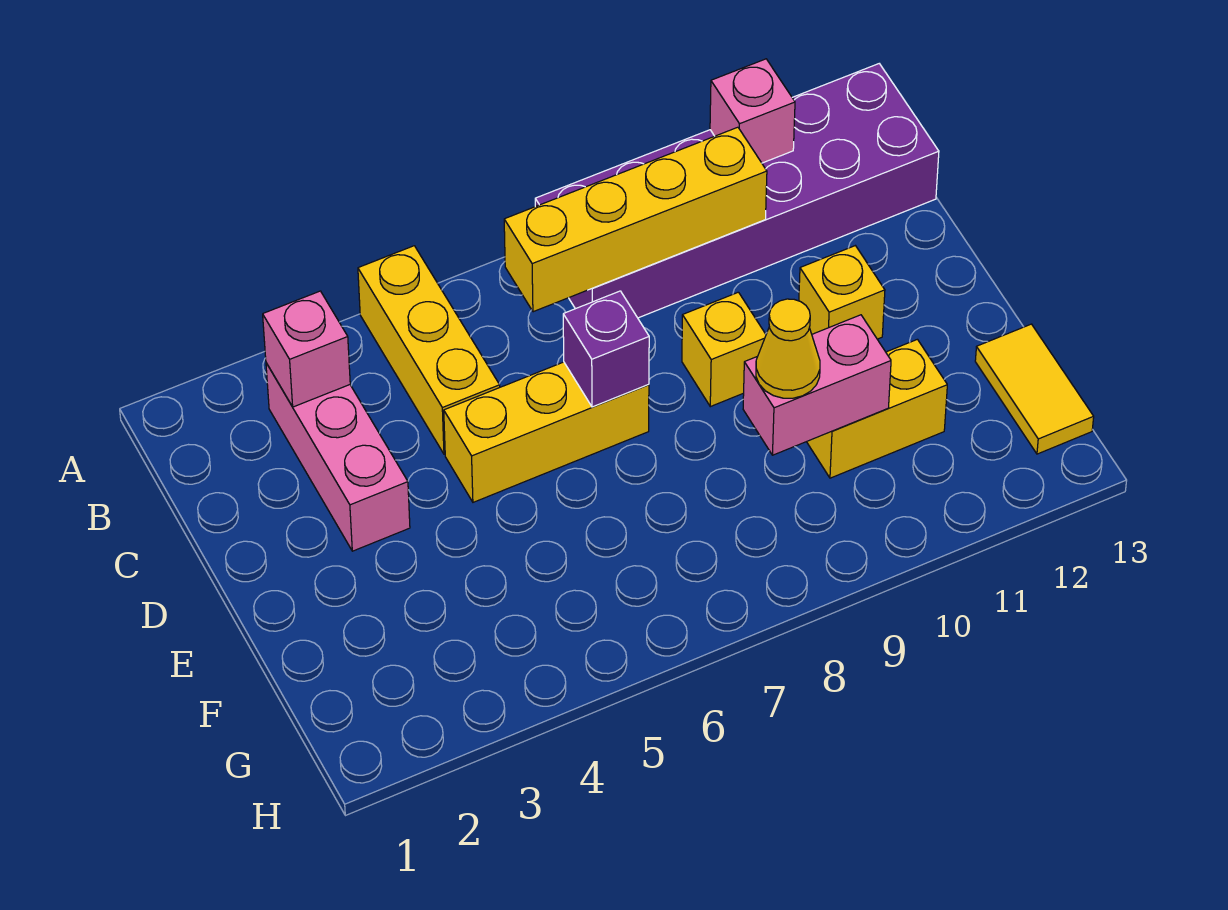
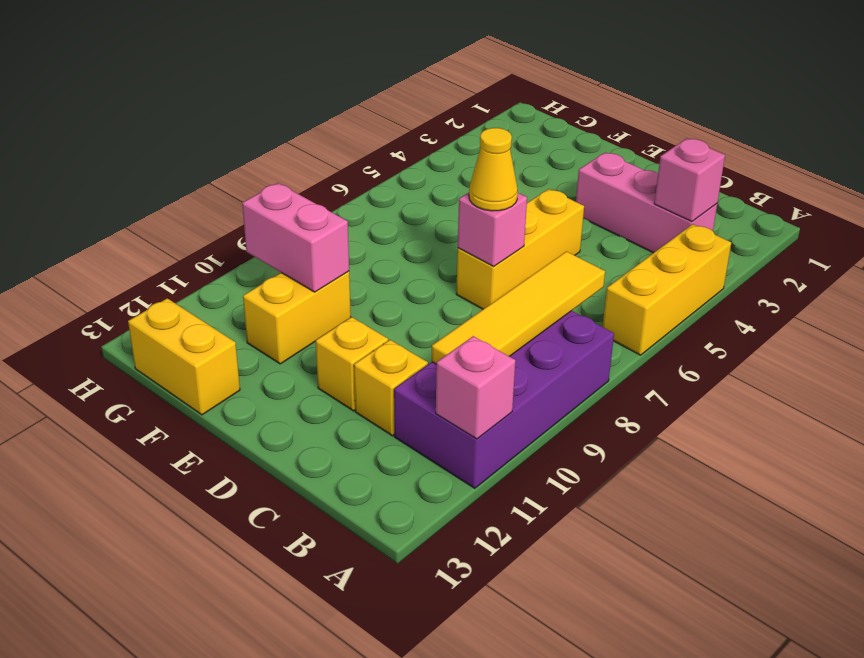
yellow 1x3 brick [358,246,500,454] -> yellow 1x3 brick turned to [603,224,731,355]
purple 2x6 brick [535,64,939,318] -> purple 2x4 brick [394,311,614,488]
yellow 1x4 brick [504,127,767,312] -> yellow 1x4 tile [432,252,605,364]
purple 1x1 brick [563,291,649,407] -> pink 1x1 brick [458,193,527,266]
yellow 1x1 brick [682,292,766,407] -> yellow 1x1 brick moved to [354,340,428,436]
pink 1x2 brick [743,315,891,455] -> pink 1x2 brick turned to [242,183,349,292]
yellow 1x1 cone [756,299,820,398] -> yellow 1x1 cone moved to [469,128,518,211]
yellow 1x2 tile [975,324,1094,454] -> yellow 1x2 brick [128,298,240,415]

